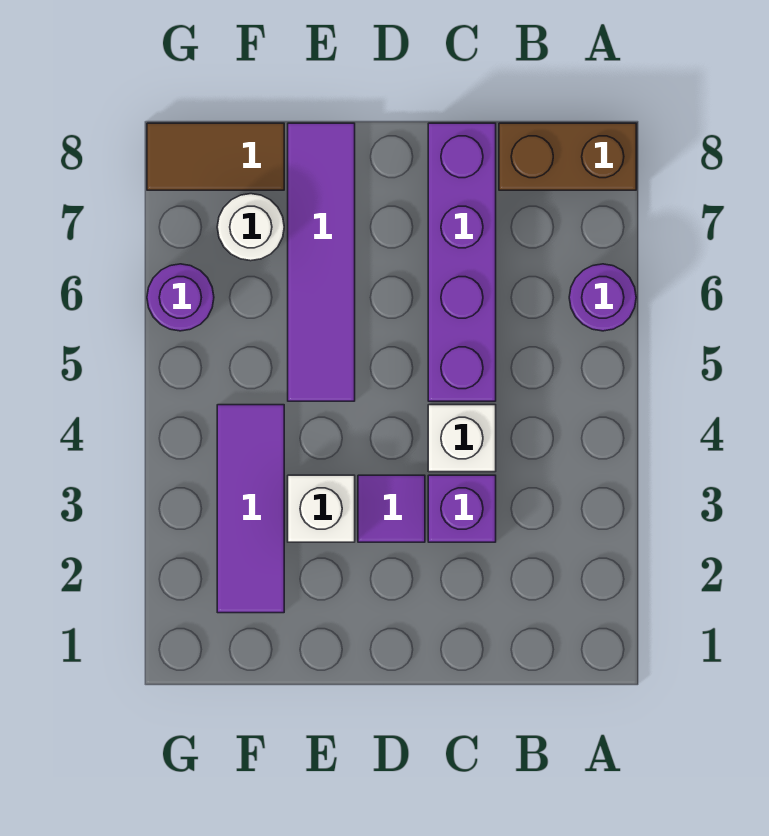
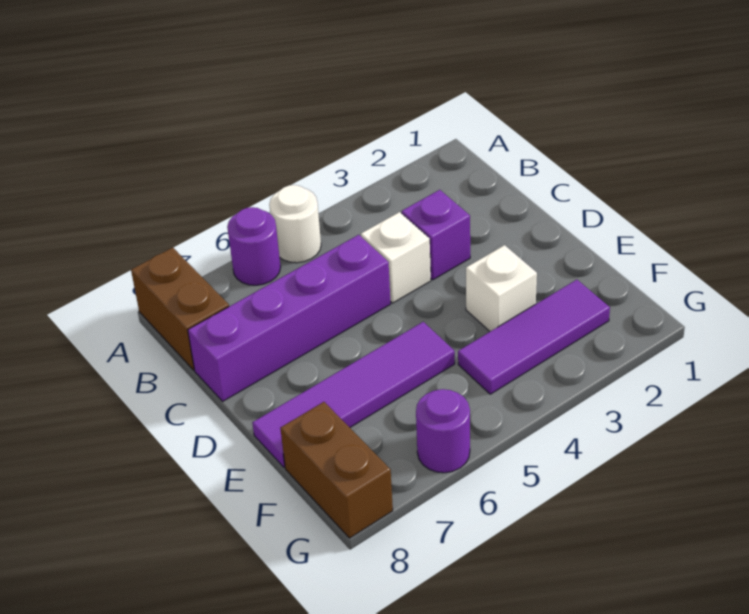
purple 1x1 tile [358,475,425,542] -> none
white 1x1 round brick [217,194,284,261] -> white 1x1 round brick moved to [269,185,321,263]
brown 1x2 tile [147,123,284,190] -> brown 1x2 brick [280,402,393,538]

